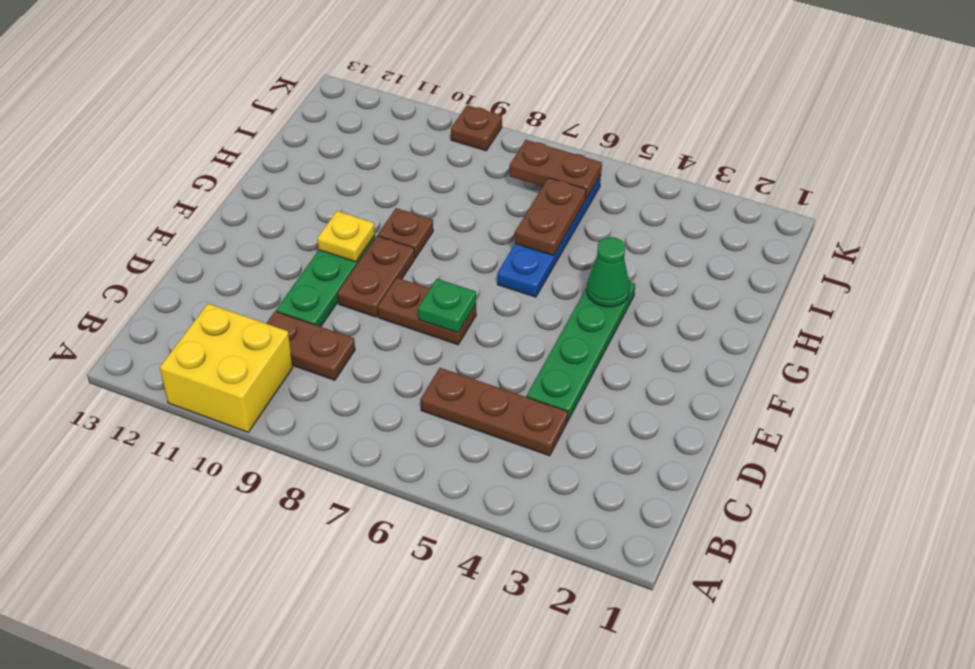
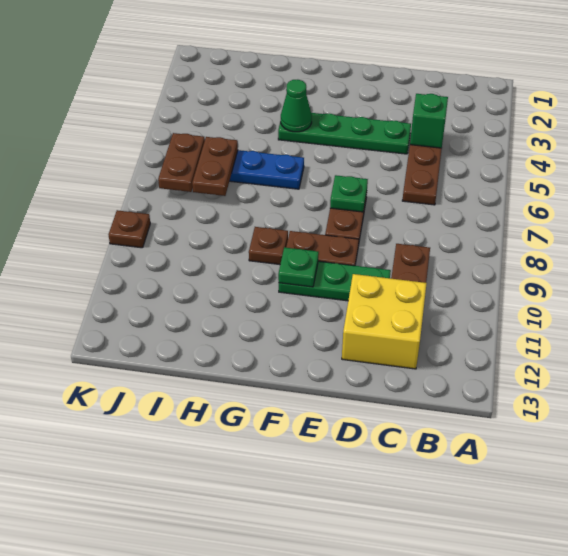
yellow 2x2 brick [160,304,293,432] -> yellow 2x2 brick moved to [342,274,427,369]
none -> green 1x1 brick [410,94,448,148]
yellow 1x1 plate [317,211,375,262] -> green 1x1 plate [278,247,319,287]
brown 1x2 plate [515,178,586,255] -> brown 1x2 plate turned to [192,137,238,196]

